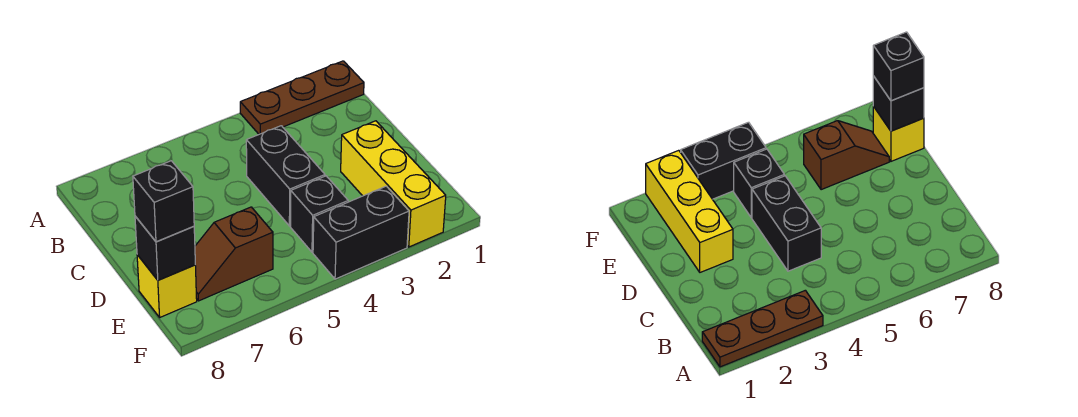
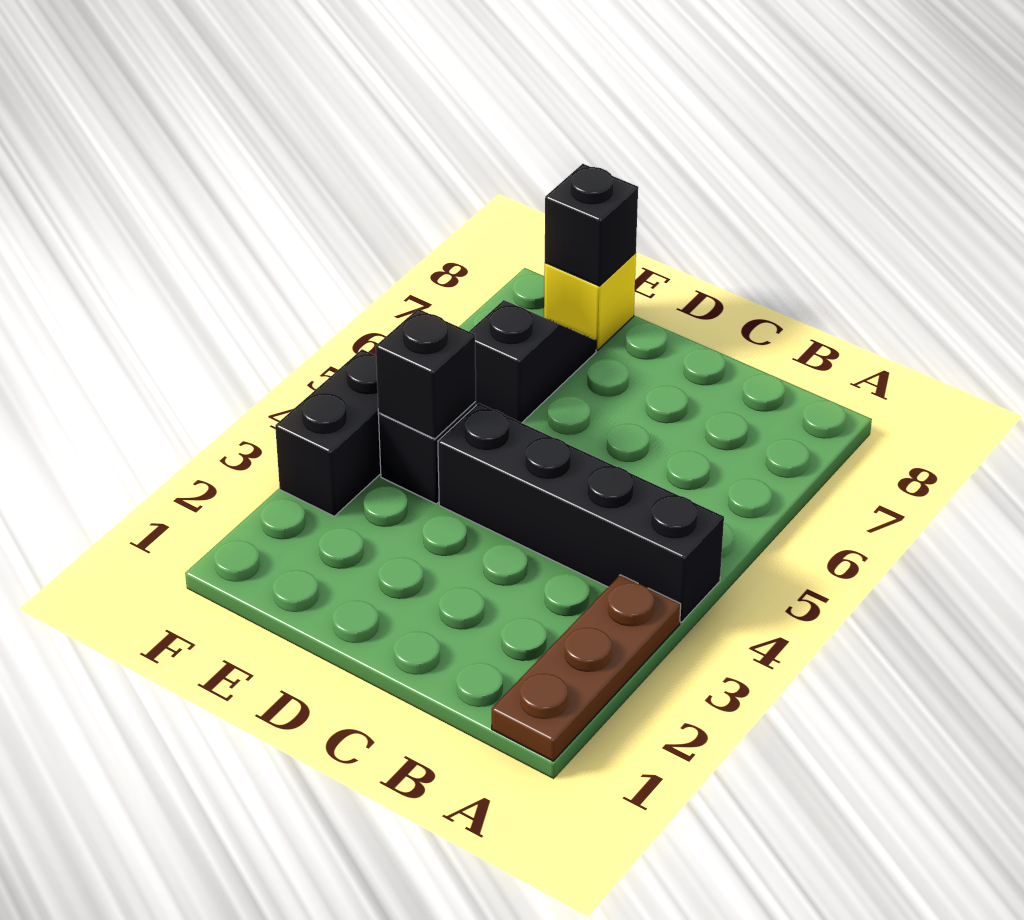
black 1x2 brick [246,126,325,226] -> black 1x4 brick [438,403,724,622]
yellow 1x3 brick [341,121,446,247] -> none
brown 1x2 slope [195,207,273,301] -> black 1x2 slope [469,300,596,423]
black 1x1 brick [133,161,194,242] -> black 1x1 brick moved to [376,309,476,439]

